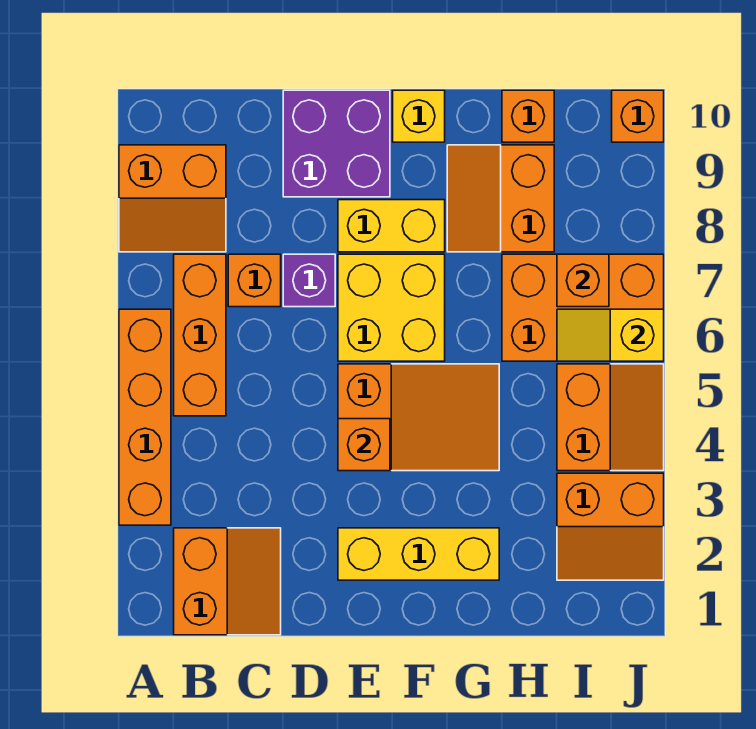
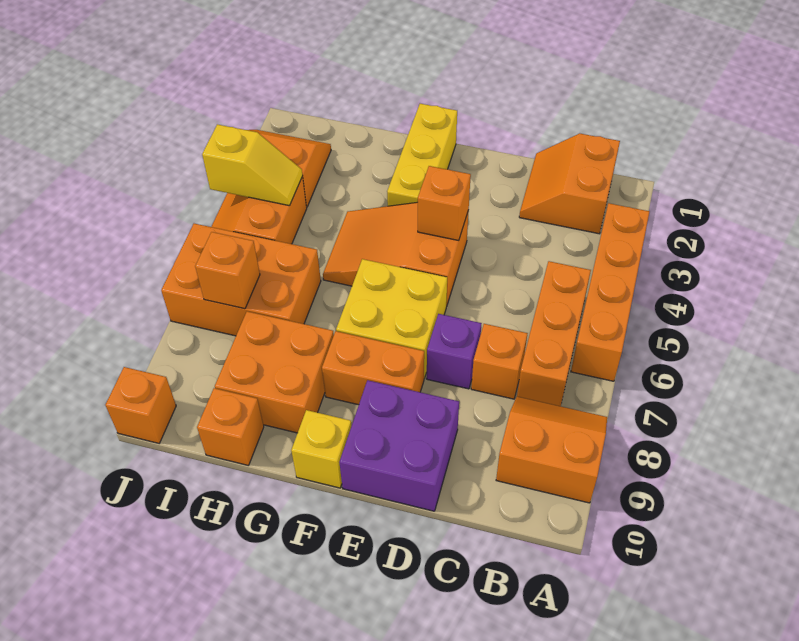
yellow 1x3 brick [338,528,499,580] -> yellow 1x3 brick turned to [387,104,457,206]
yellow 1x2 brick [338,200,445,252] -> orange 1x2 brick [322,331,424,405]
orange 2x2 slope [447,145,554,252] -> orange 2x2 brick [215,311,334,433]
yellow 1x2 slope [557,309,664,361] -> yellow 1x2 slope moved to [202,124,302,206]

